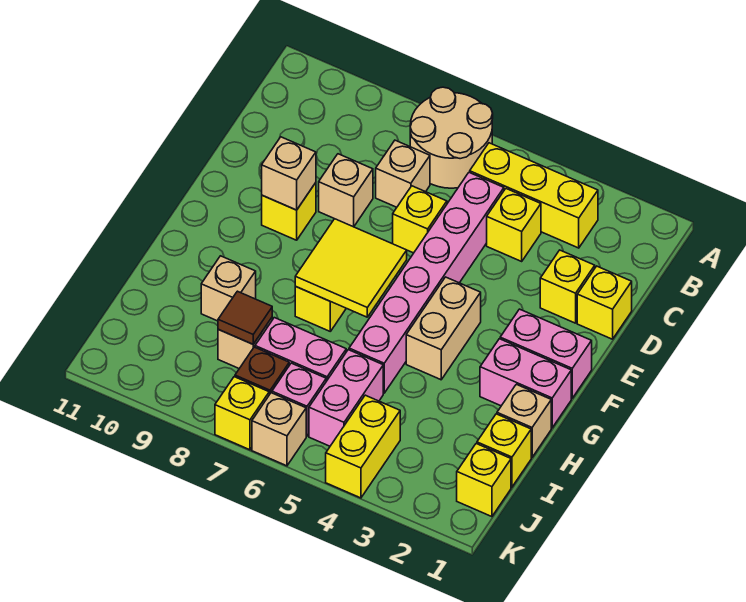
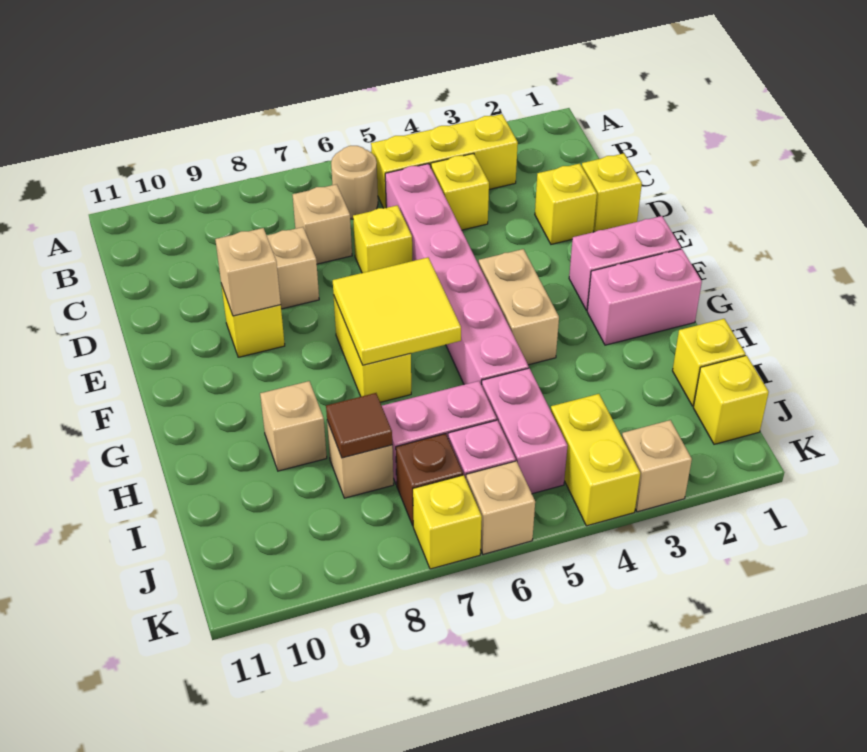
tan 2x2 round brick [410,87,493,188] -> tan 1x1 round brick [331,146,378,219]
tan 1x1 brick [497,384,551,457] -> tan 1x1 brick moved to [622,420,692,512]

